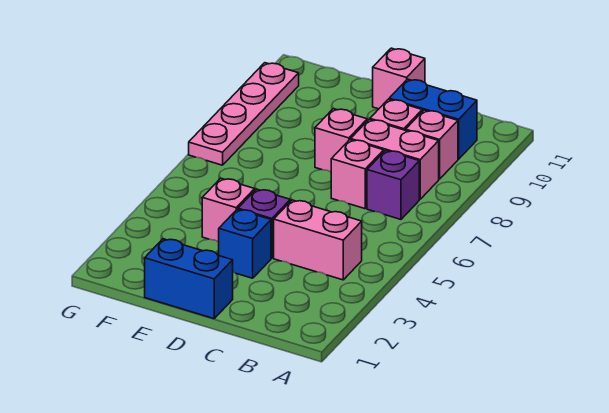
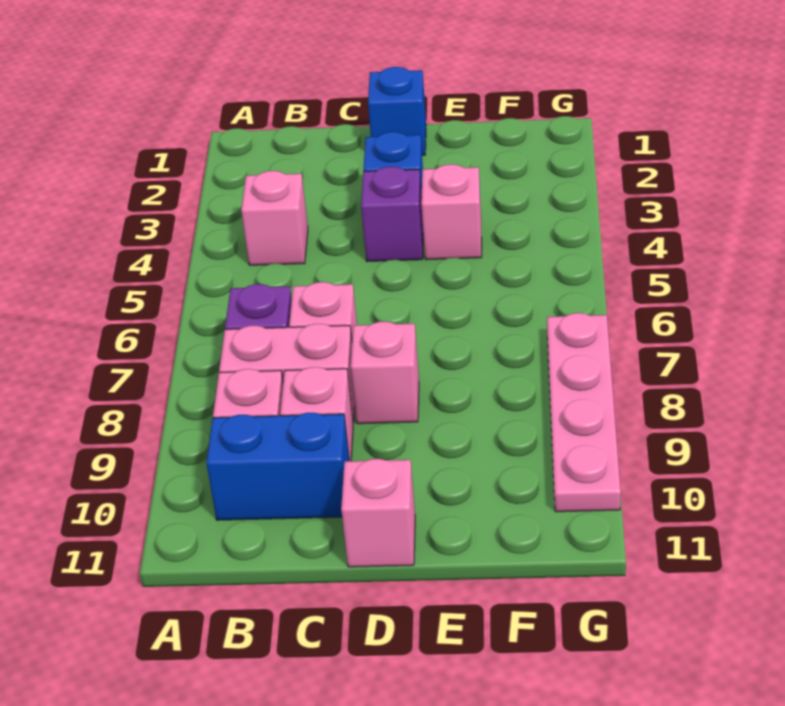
pink 1x2 brick [274,200,362,280] -> pink 1x1 brick [241,171,308,265]
blue 1x2 brick [145,239,233,319] -> blue 1x1 brick [368,67,426,155]

